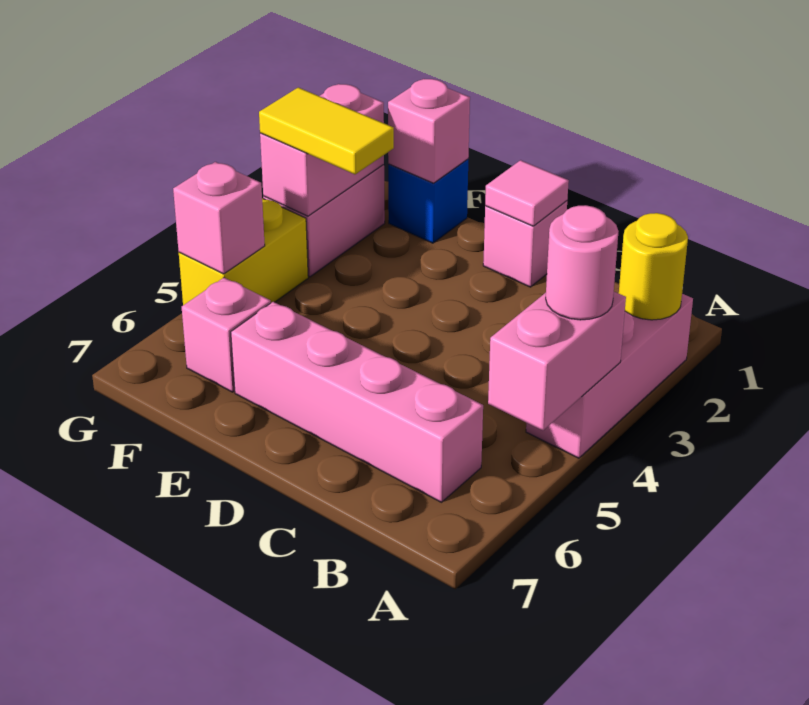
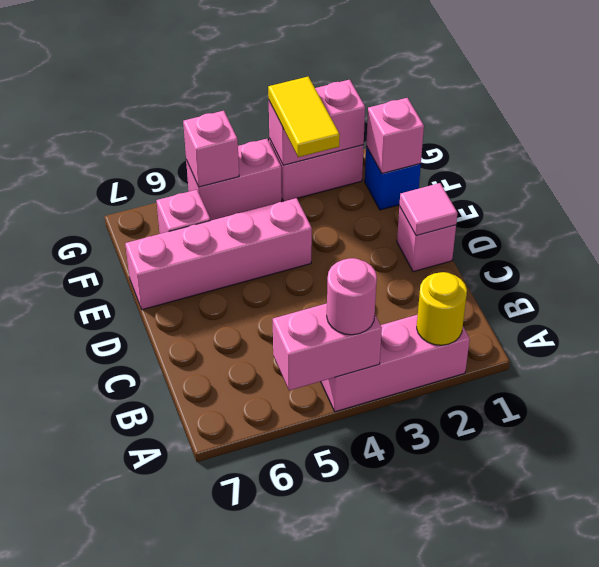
pink 1x4 brick [231,302,483,502] -> pink 1x4 brick turned to [125,198,312,310]
yellow 1x2 brick [179,198,308,305] -> pink 1x2 brick [186,139,282,221]

